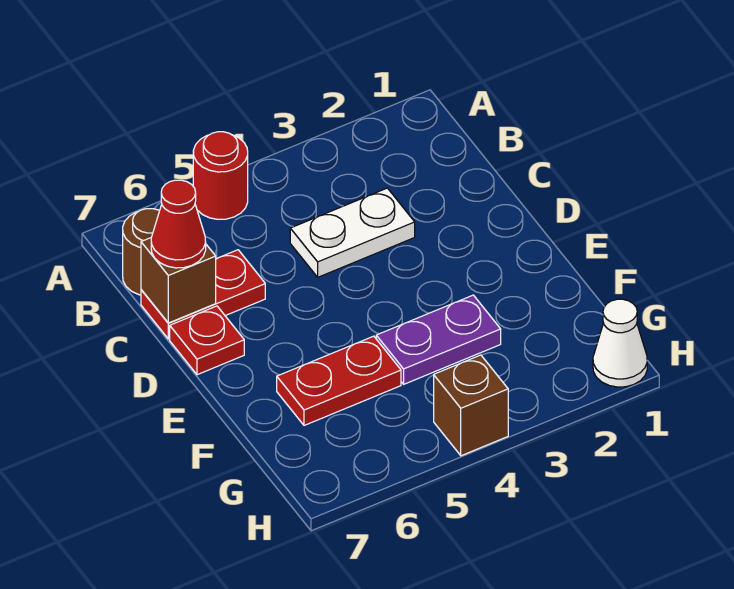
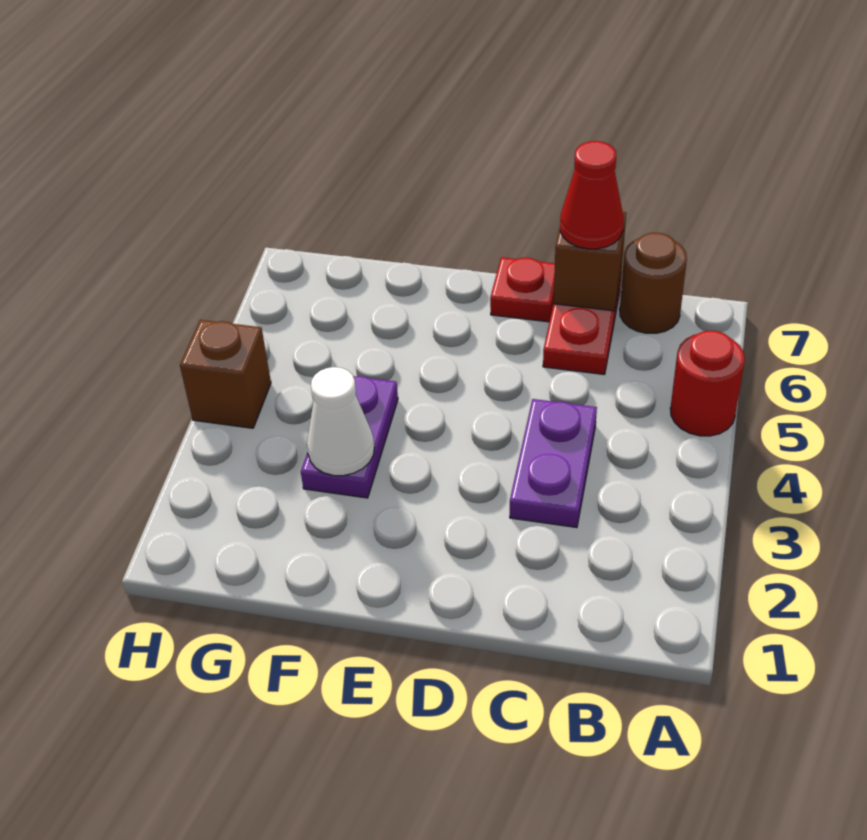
white 1x2 plate [290,188,415,277] -> purple 1x2 plate [510,399,597,528]
red 1x2 plate [277,336,401,425] -> none
white 1x1 cone [593,299,647,387] -> white 1x1 cone moved to [307,367,374,476]

